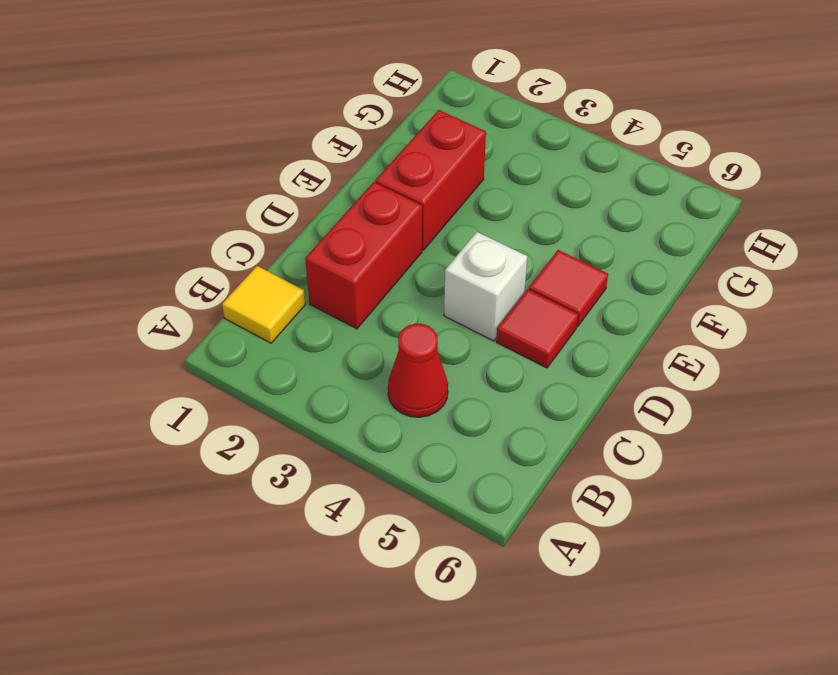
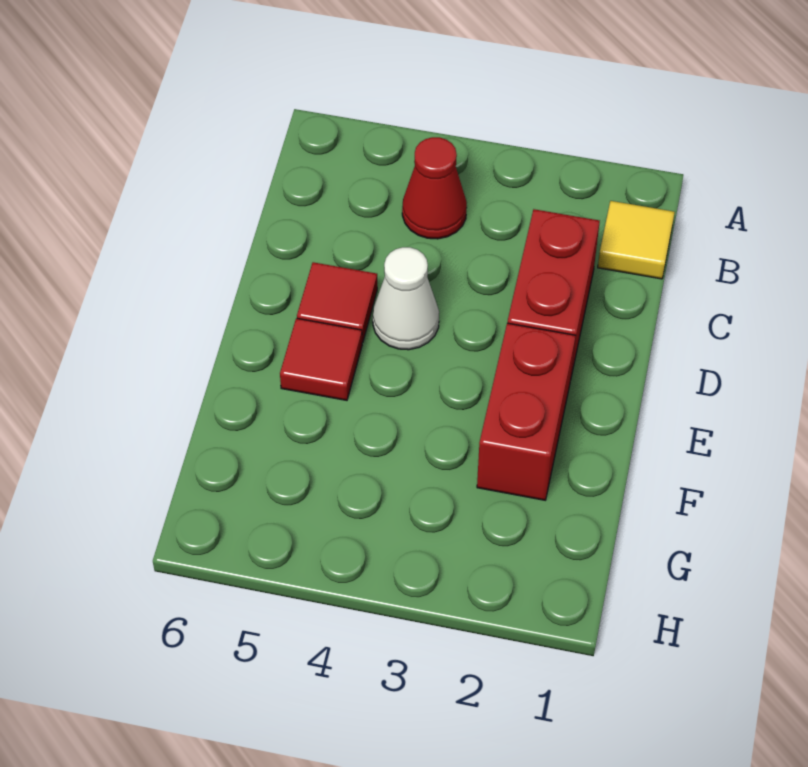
white 1x1 brick [444,232,528,341] -> white 1x1 cone [373,247,439,350]

